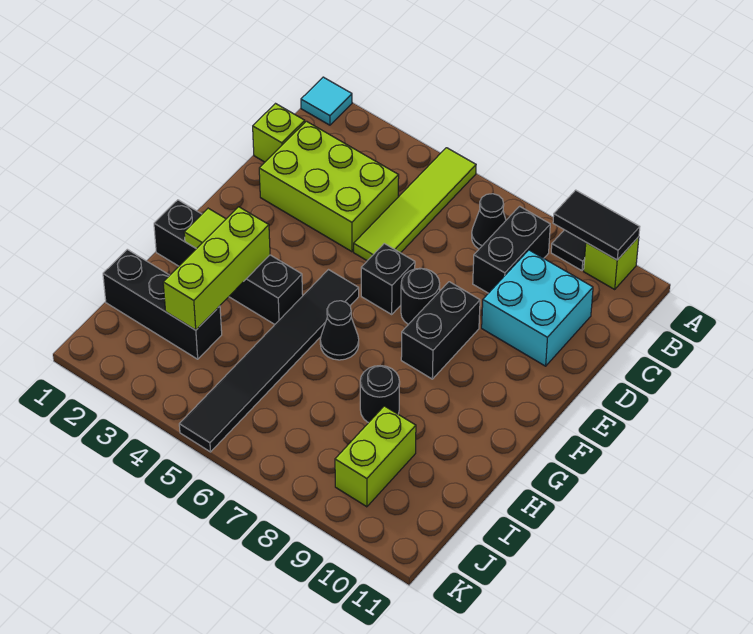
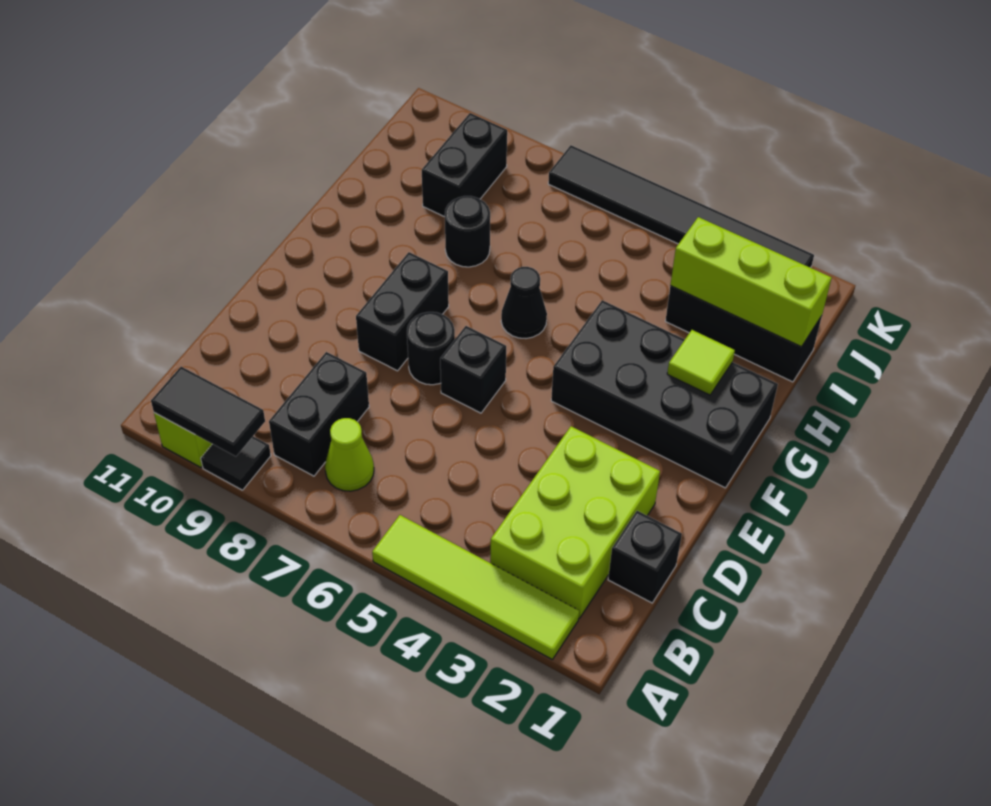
cyan 1x1 tile [301,77,352,125] -> none
lime 1x4 tile [354,148,476,261] -> lime 1x4 tile turned to [372,515,579,660]
black 1x1 cone [472,194,506,249] -> lime 1x1 cone [325,418,374,491]
lime 1x1 brick [253,104,305,162] -> black 1x1 brick [608,511,682,603]
lime 2x3 brick [259,121,399,252] -> lime 2x3 brick turned to [490,426,660,619]
cyan 2x2 brick [482,250,593,366] -> none
black 1x6 tile [179,270,359,452] -> black 1x6 tile turned to [548,145,814,268]
black 1x4 brick [154,200,303,324] -> black 2x4 brick [551,300,778,488]
lime 1x3 brick [163,207,270,330] -> lime 1x3 brick turned to [670,217,832,347]
lime 1x2 brick [335,406,416,507] -> black 1x2 brick [422,113,507,217]

